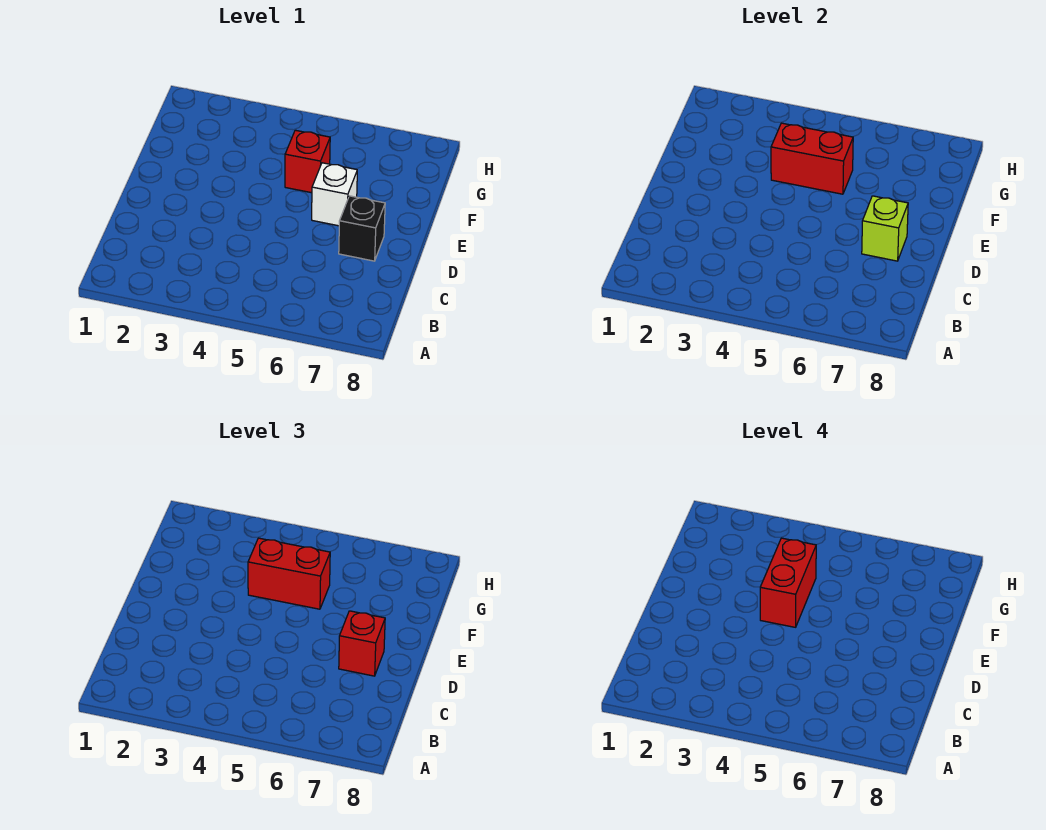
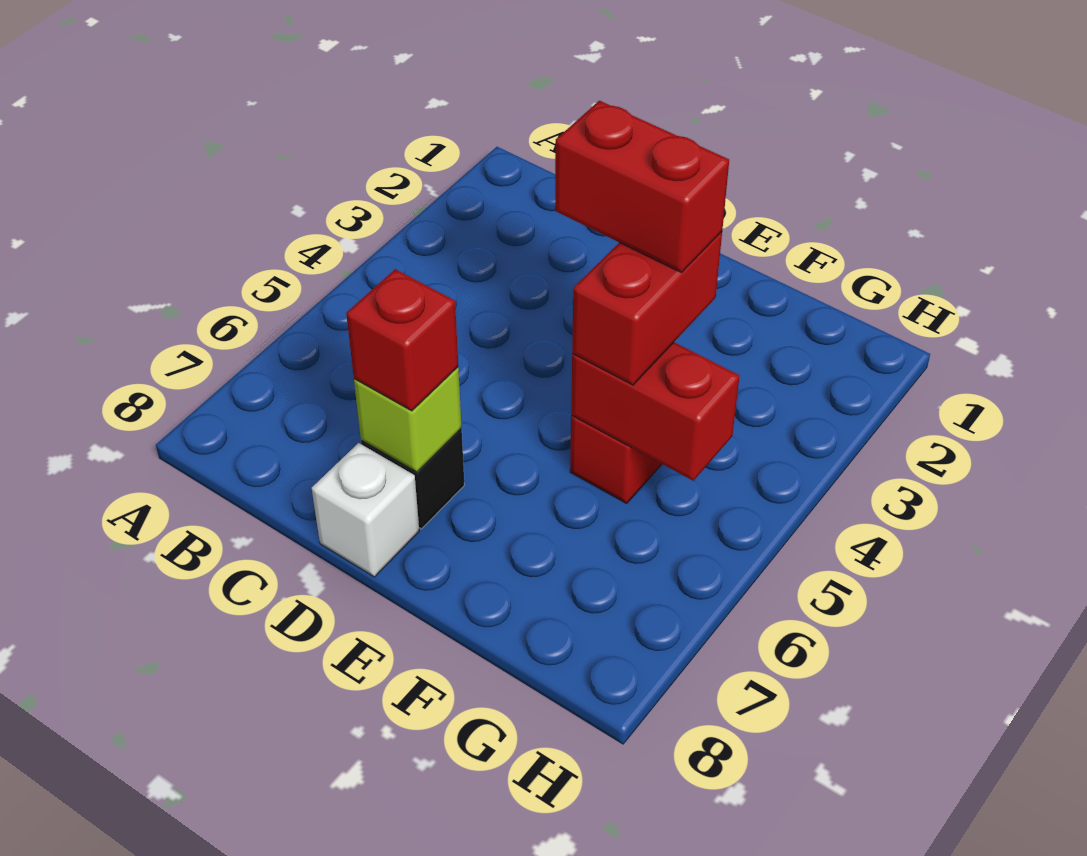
white 1x1 brick [312,163,357,226] -> white 1x1 brick moved to [312,443,419,577]
red 1x2 brick [771,123,853,194] -> red 1x2 brick turned to [571,342,740,481]

